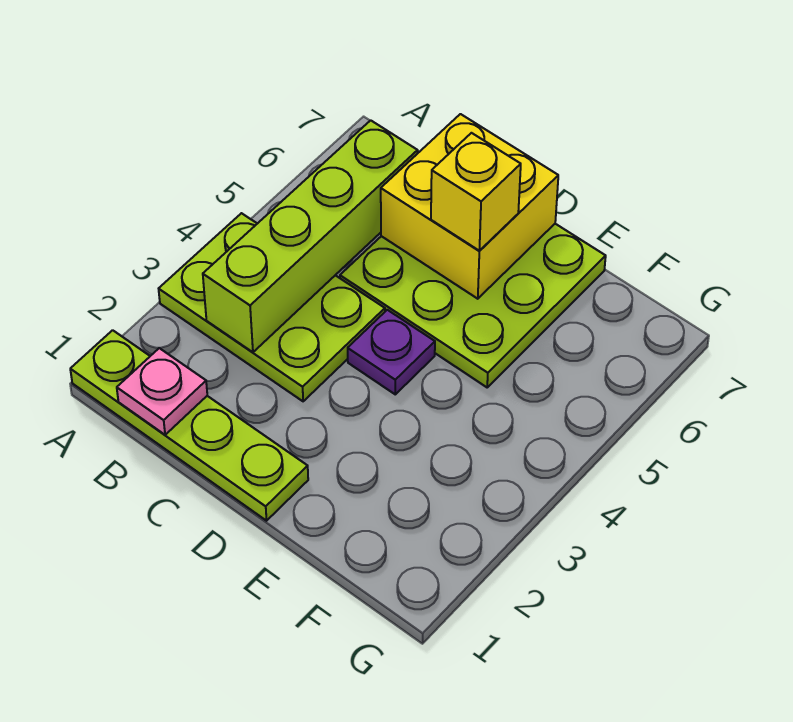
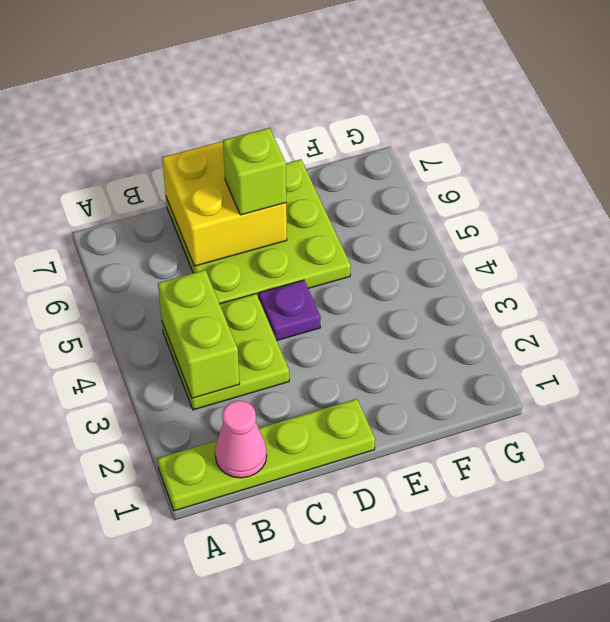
lime 2x3 plate [159,213,385,401] -> lime 2x2 plate [162,294,289,410]
pink 1x1 plate [117,348,207,435] -> pink 1x1 cone [215,401,267,478]
lime 1x4 brick [203,120,418,352] -> lime 1x2 brick [158,270,240,398]
yellow 1x1 brick [431,133,521,251] -> lime 1x1 brick [223,128,286,215]

